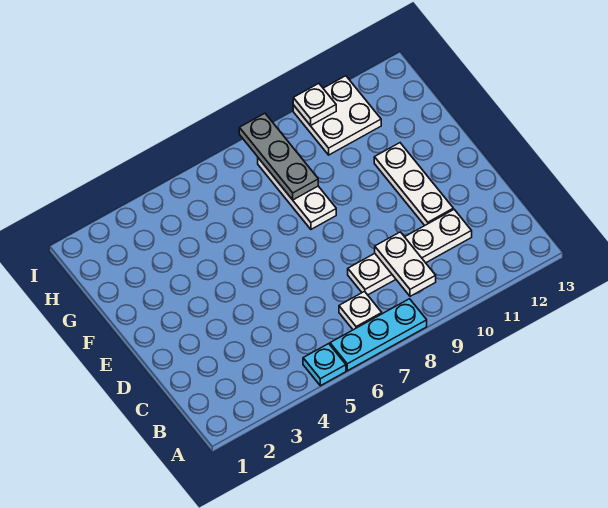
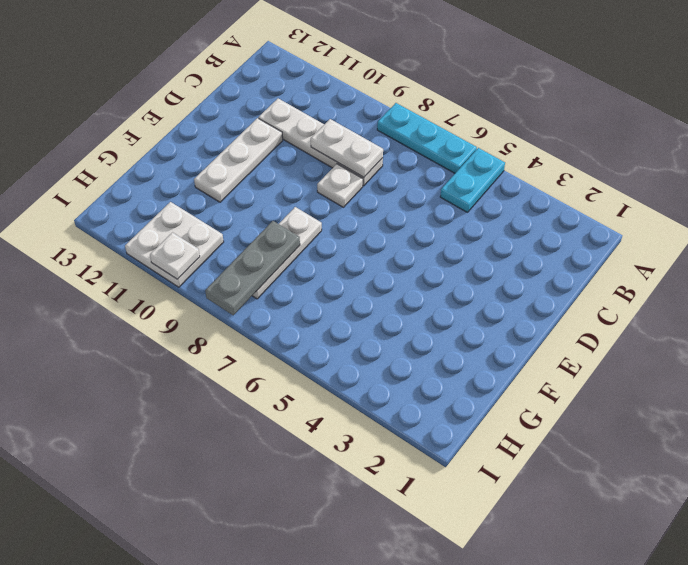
cyan 1x1 plate [303,344,346,386] -> cyan 1x2 plate [440,148,505,213]
white 1x1 plate [339,292,382,330] -> white 1x1 plate moved to [317,164,363,207]
white 1x2 plate [375,232,436,296] -> white 1x2 plate turned to [311,119,383,177]

